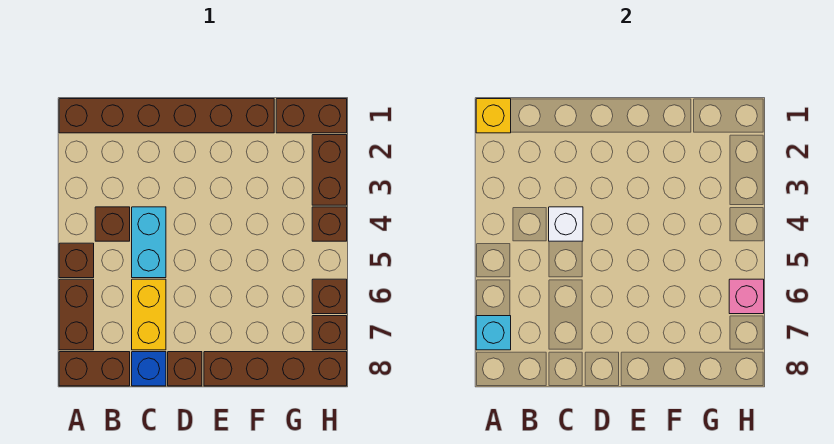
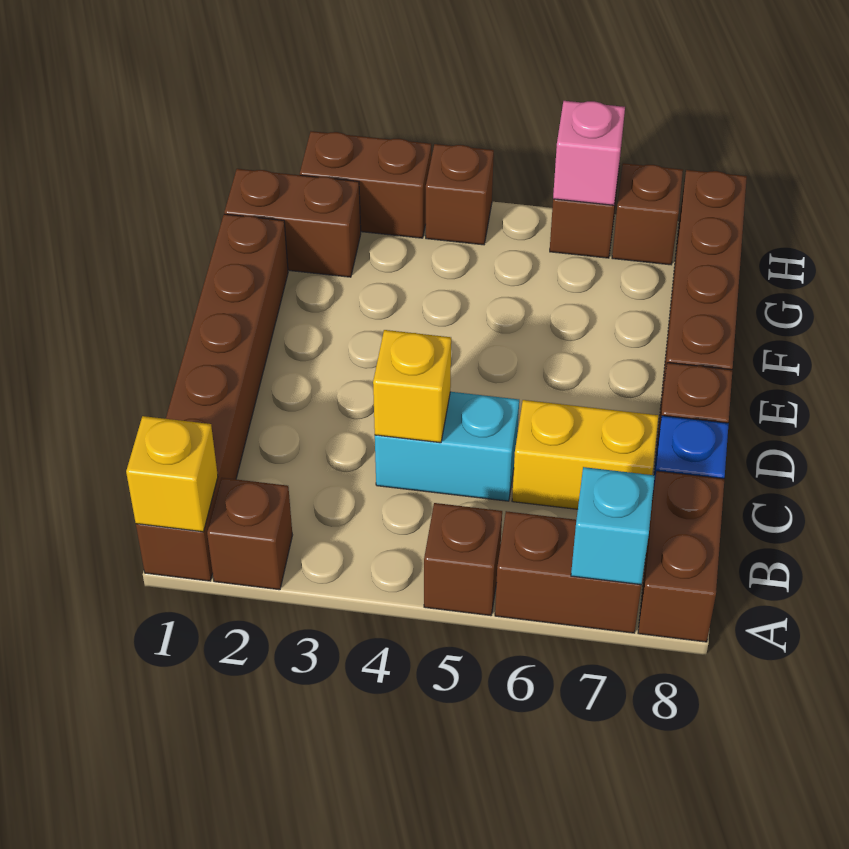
brown 1x1 brick [95,207,130,241] -> brown 1x1 brick moved to [207,478,292,590]
white 1x1 brick [549,207,583,241] -> yellow 1x1 brick [373,330,451,443]
brown 1x2 brick [276,99,347,133] -> brown 1x2 brick turned to [224,169,361,277]

